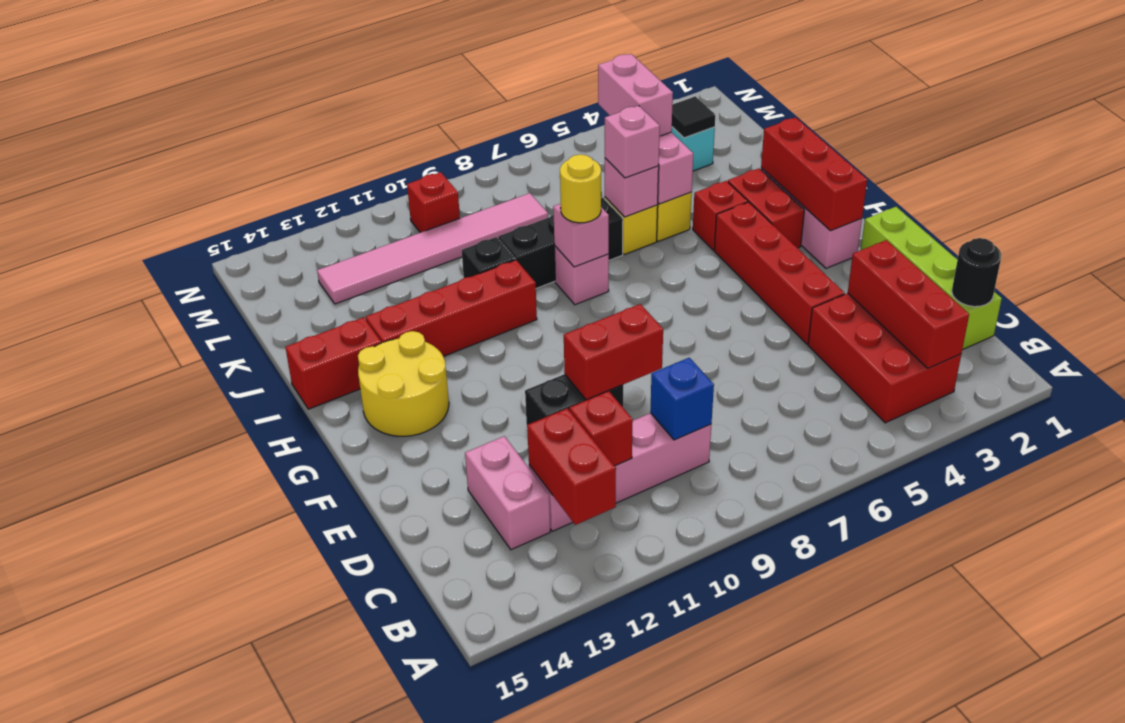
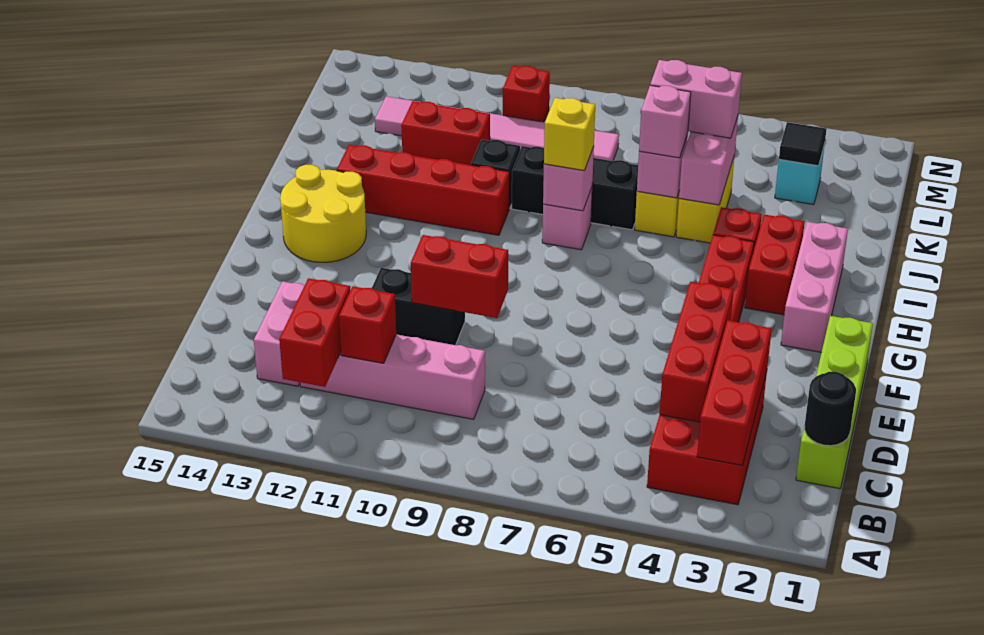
blue 1x1 brick [650,358,714,440] -> none
red 1x3 brick [761,117,867,231] -> red 1x3 brick moved to [660,282,734,422]
yellow 1x1 round brick [560,154,601,223] -> yellow 1x1 brick [544,98,595,171]
red 1x2 brick [285,317,381,409] -> red 1x2 brick moved to [401,101,490,165]
pink 1x2 brick [598,54,673,136] -> pink 1x2 brick turned to [650,60,742,138]

